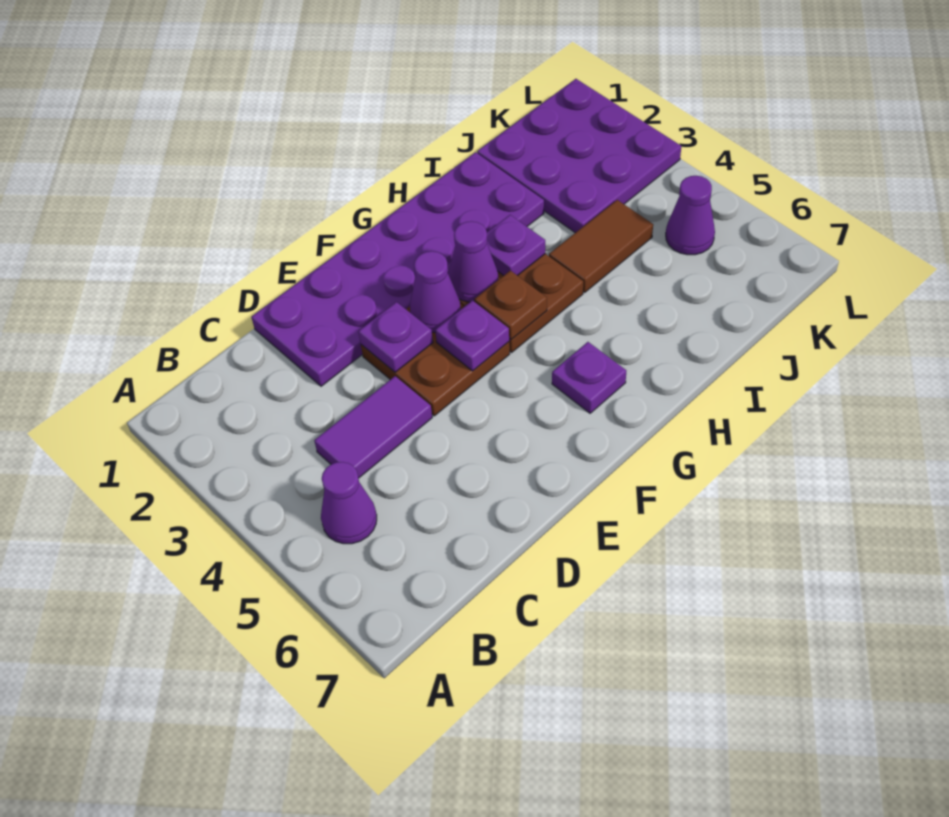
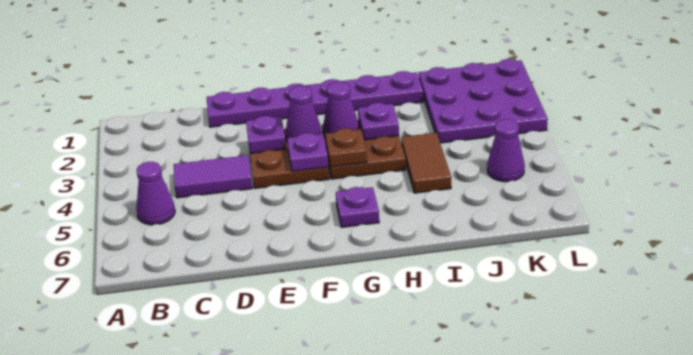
purple 2x6 plate [251,152,544,386] -> purple 1x6 plate [207,71,423,127]
brown 1x2 tile [549,200,653,292] -> brown 1x2 tile turned to [401,133,451,193]

